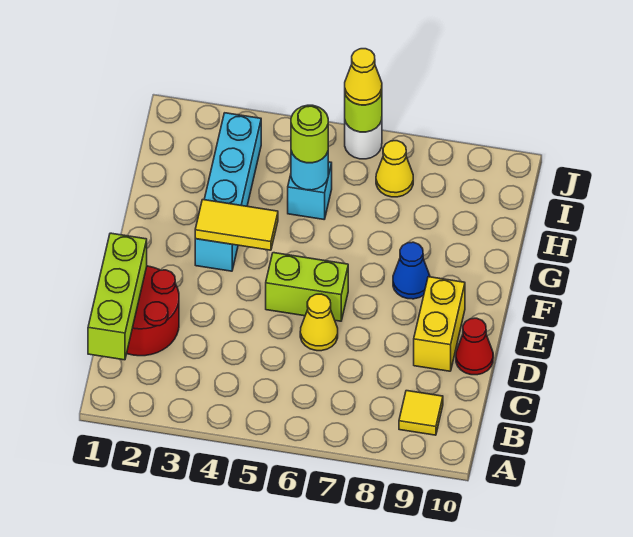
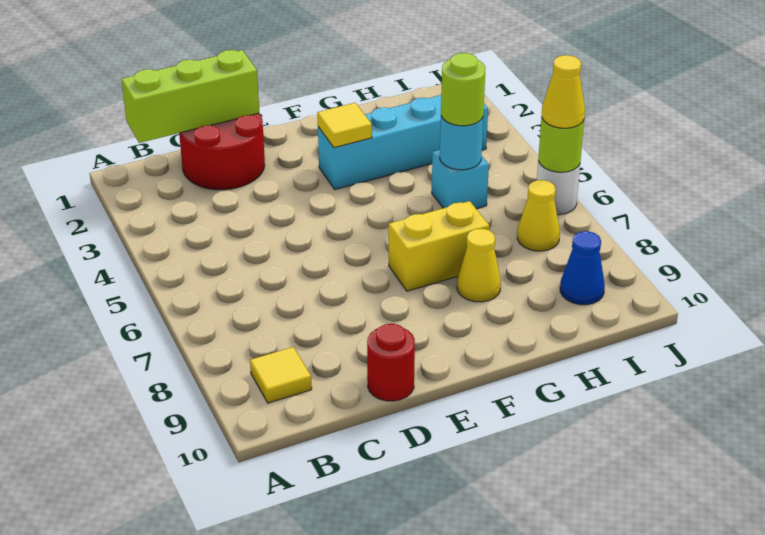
yellow 1x1 cone [300,294,338,351] -> yellow 1x1 cone moved to [457,229,501,302]
yellow 1x2 brick [414,277,465,371] -> yellow 1x2 brick moved to [389,201,489,291]
red 1x1 cone [456,318,493,375] -> red 1x1 round brick [367,324,415,401]
lime 1x2 brick [266,253,348,321] -> none
yellow 1x2 tile [195,200,278,250] -> yellow 1x1 tile [317,103,372,148]
blue 1x1 cone [393,242,430,299] -> blue 1x1 cone moved to [560,231,605,305]

